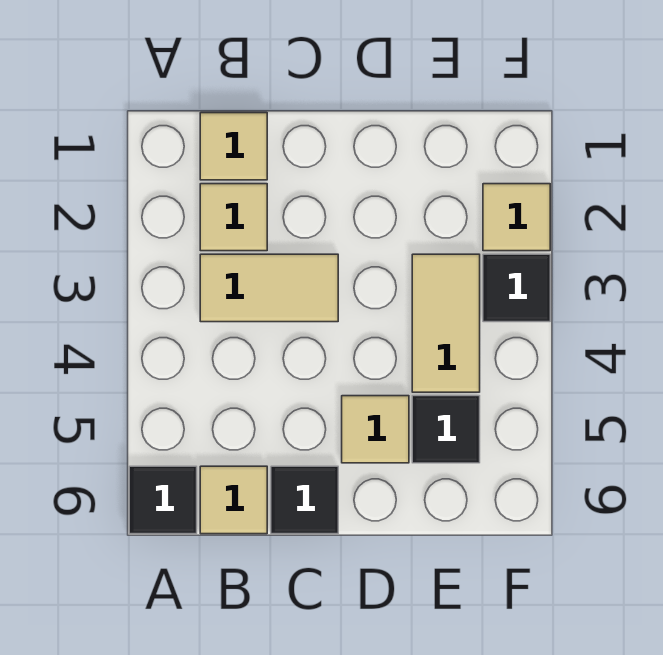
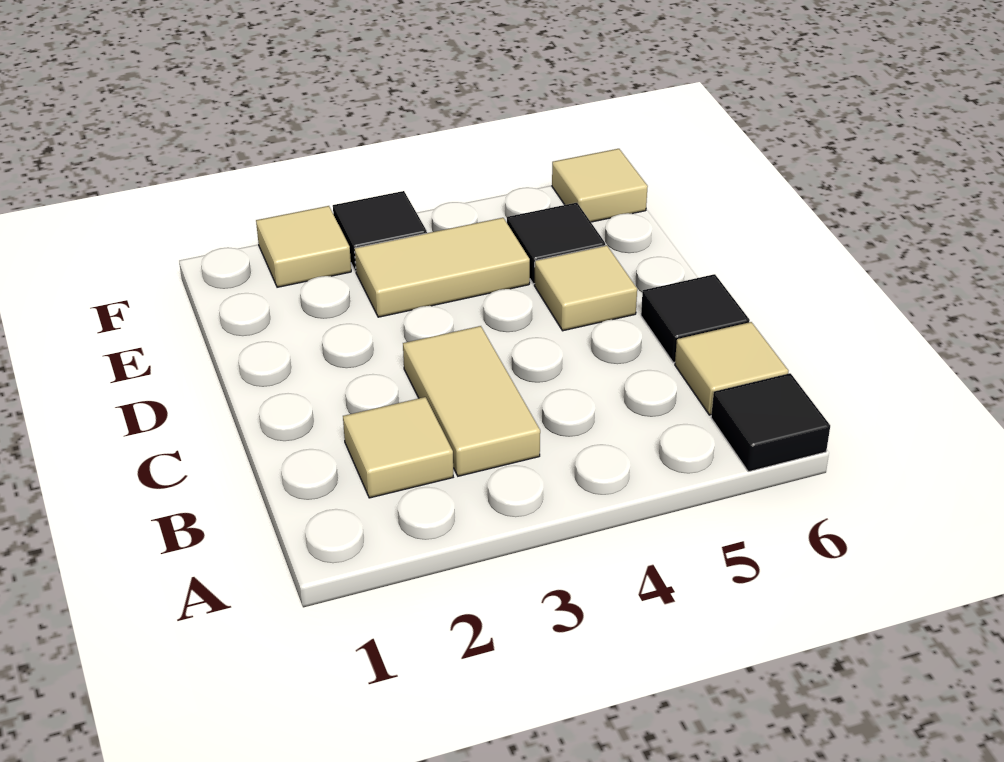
tan 1x1 tile [200,113,267,180] -> tan 1x1 tile moved to [552,149,648,222]

